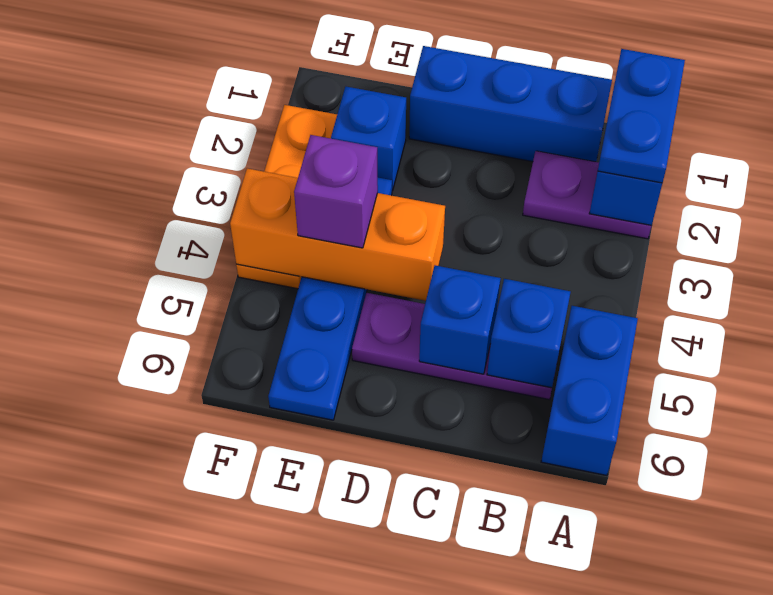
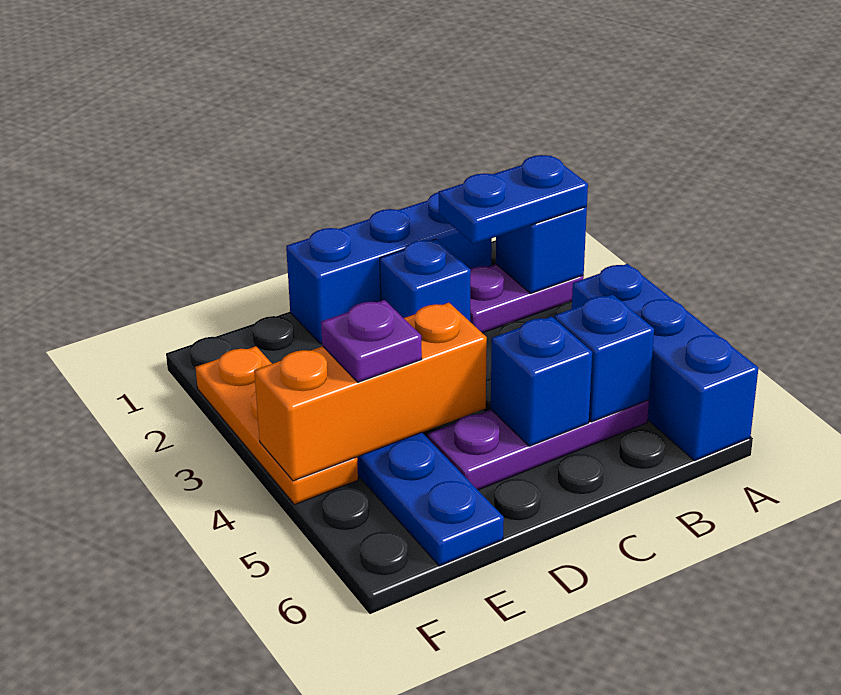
blue 1x2 plate [598,49,685,183] -> blue 1x2 plate turned to [439,155,588,244]
blue 1x2 brick [541,306,638,475] -> blue 1x3 brick [572,264,758,461]
blue 1x1 brick [331,87,406,191] -> blue 1x1 brick moved to [380,239,471,321]
purple 1x1 brick [294,135,378,248] -> purple 1x1 plate [321,300,422,382]

